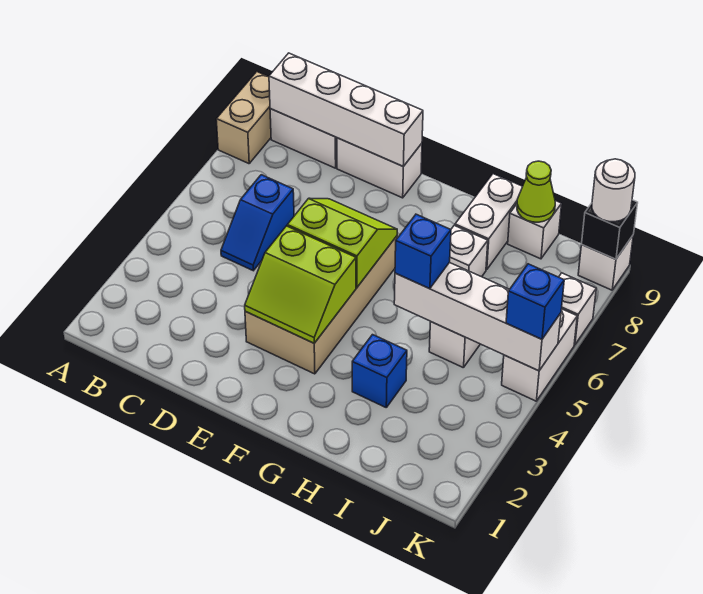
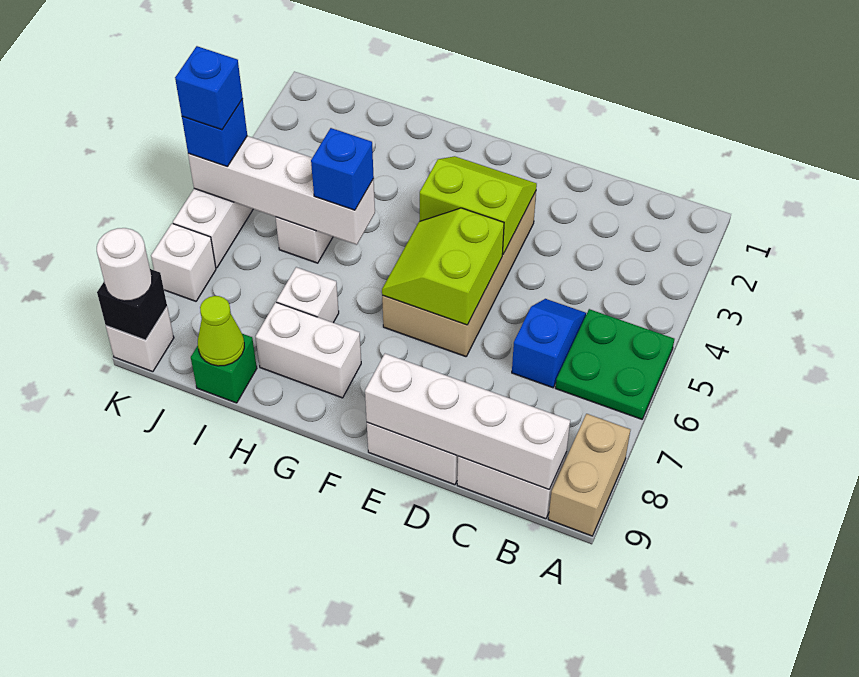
none -> green 2x2 plate [556,309,674,419]
lime 2x2 slope [287,198,397,287] -> lime 2x2 slope turned to [382,208,504,325]
blue 1x1 brick [352,335,407,407] -> blue 1x1 brick moved to [175,46,243,130]
white 1x2 brick [455,174,523,270] -> white 1x2 brick turned to [256,302,361,398]
white 1x1 brick [508,201,562,259] -> green 1x1 brick [191,334,257,403]

